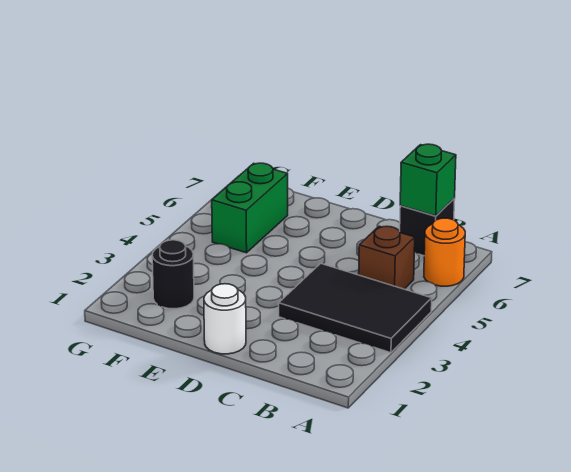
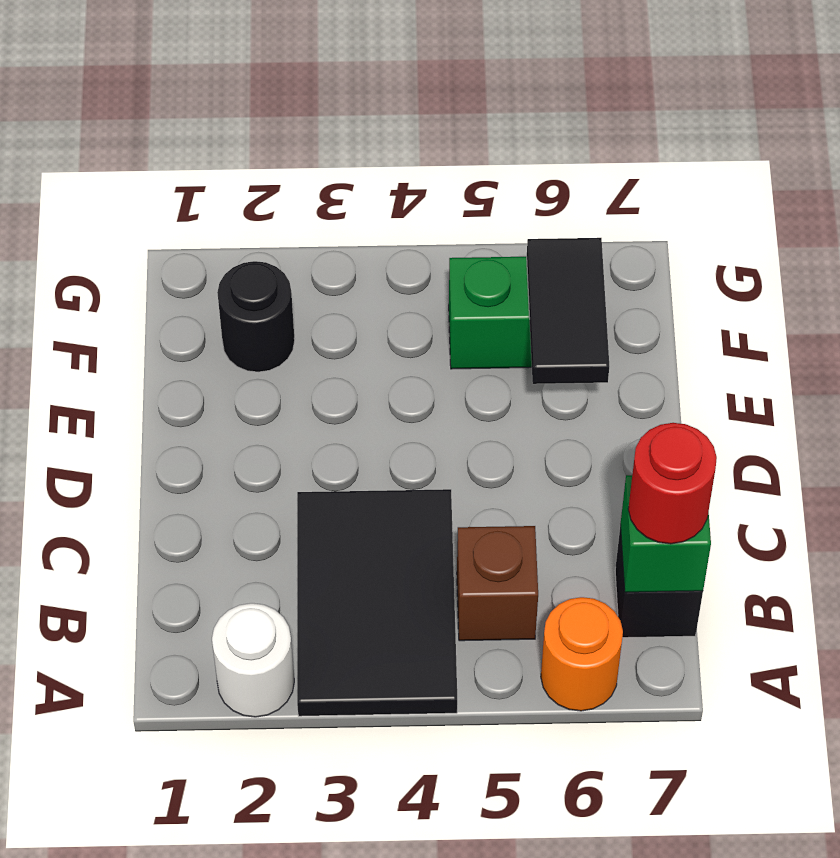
none -> red 1x1 round brick [628,423,717,544]
white 1x1 round brick [204,284,246,354] -> white 1x1 round brick moved to [212,603,294,717]
none -> black 1x2 tile [527,238,609,384]

